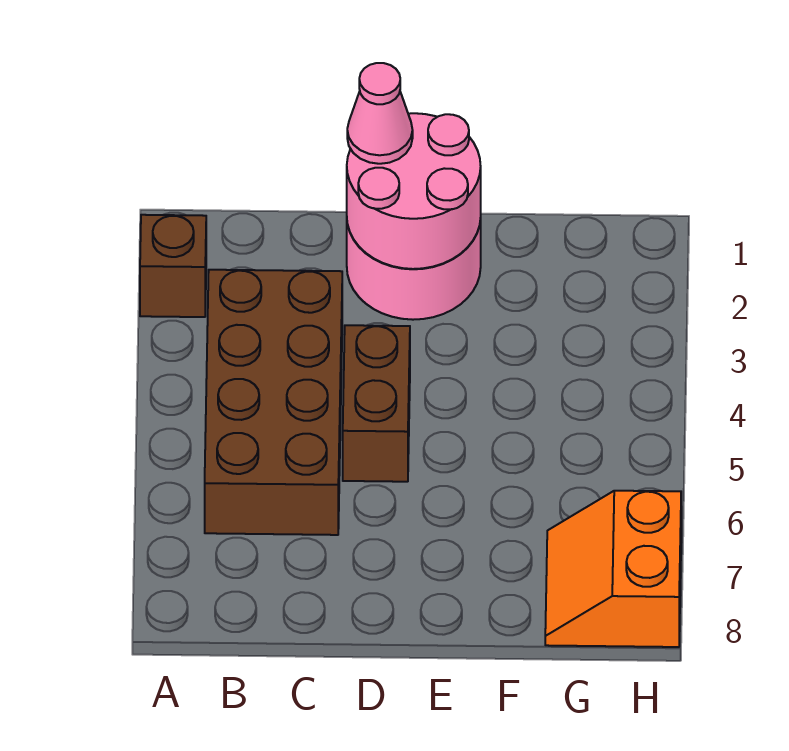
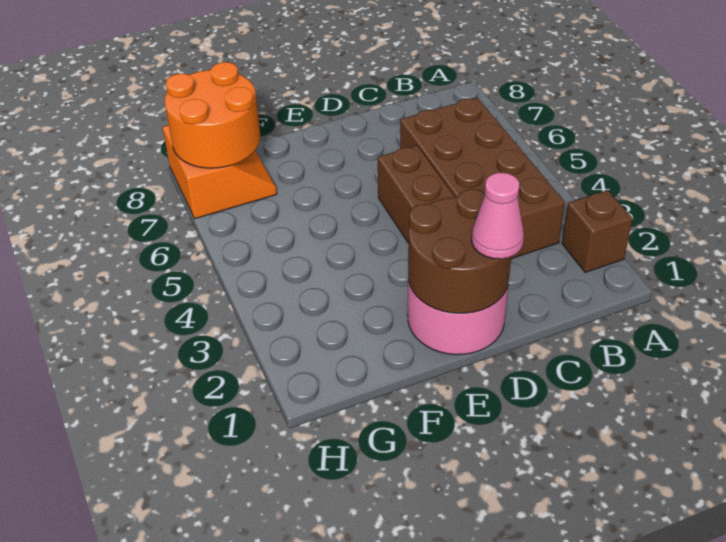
pink 2x2 round brick [347,113,481,269] -> brown 2x2 round brick [408,189,511,313]
none -> orange 2x2 round brick [165,62,260,168]

